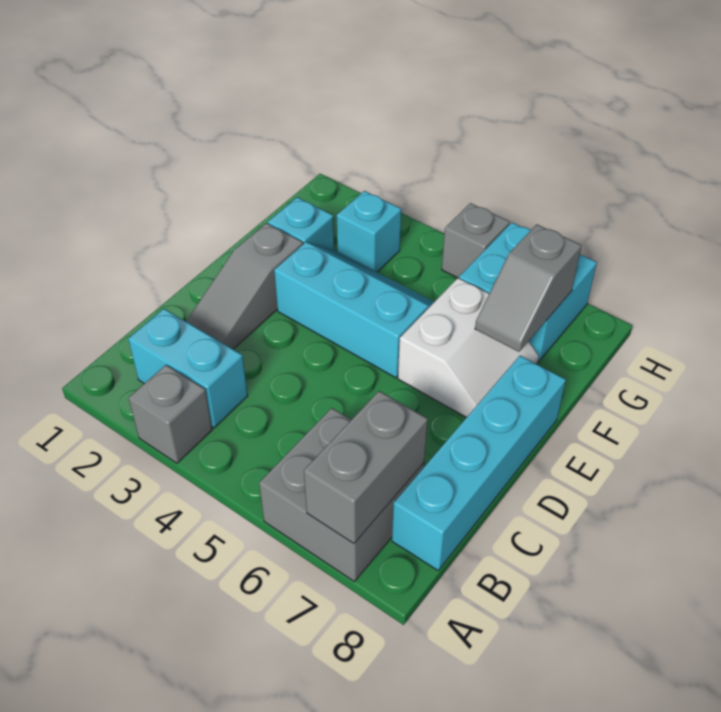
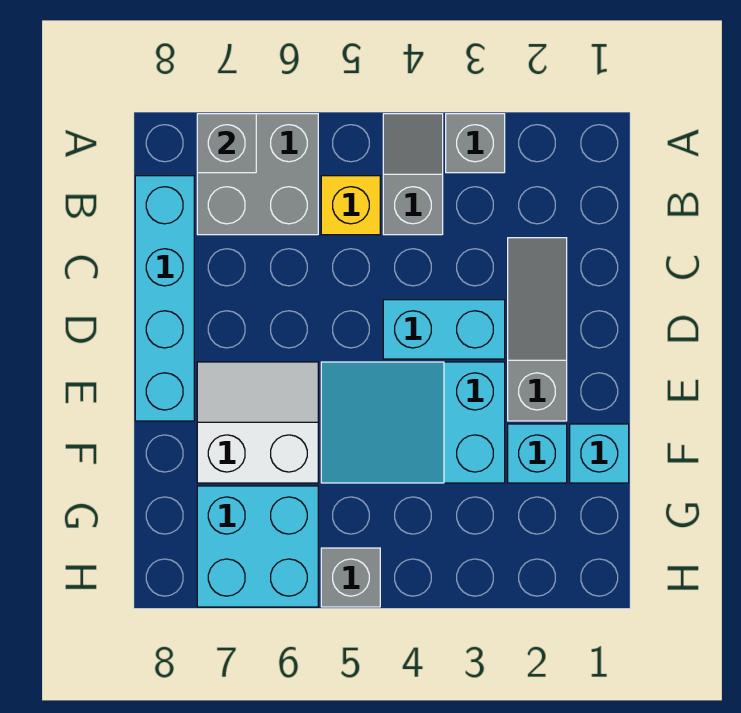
grey 1x2 brick [304,391,428,543] -> grey 1x1 brick [197,114,256,173]
cyan 1x2 brick [128,309,248,428] -> cyan 1x2 brick moved to [383,300,505,359]
none -> yellow 1x1 brick [321,176,380,235]
cyan 2x3 slope [274,242,434,378] -> cyan 2x3 slope turned to [321,362,505,483]
white 2x2 slope [398,278,539,418] -> white 2x2 slope turned to [197,362,318,483]
grey 1x2 slope [475,224,581,352] -> grey 1x2 slope moved to [383,114,443,235]
cyan 1x1 brick [337,191,401,272] -> cyan 1x1 brick moved to [570,424,629,483]

